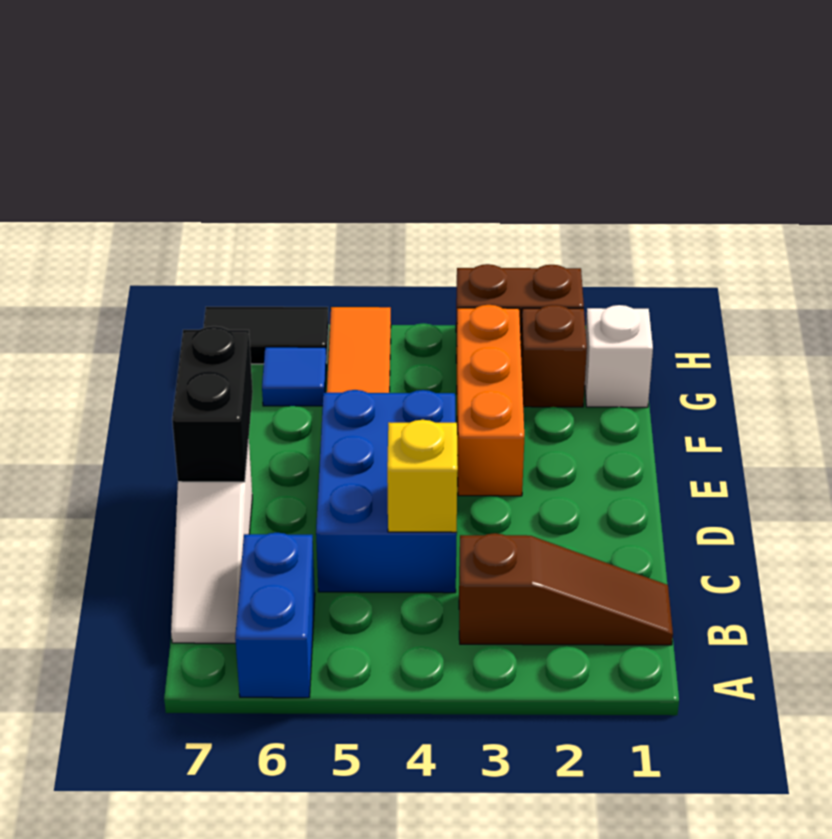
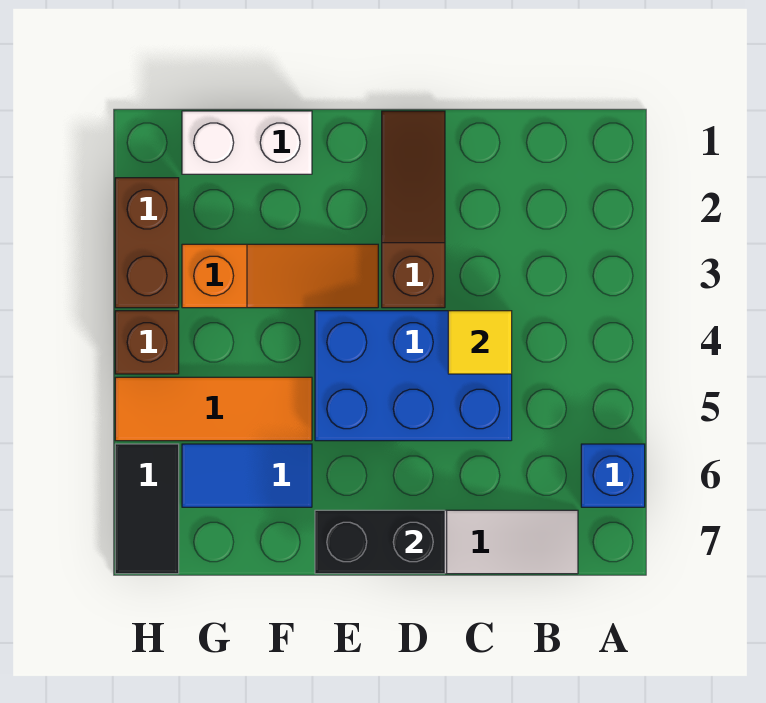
blue 1x2 brick [235,533,315,698] -> blue 1x1 brick [581,444,645,507]
brown 1x3 slope [459,533,673,645] -> brown 1x3 slope moved to [382,111,445,308]
yellow 1x1 brick [387,420,458,532] -> yellow 1x1 tile [448,311,512,374]
orange 1x3 brick [457,305,524,496] -> orange 1x3 slope [182,244,378,308]
white 1x1 brick [585,305,653,407] -> white 1x2 brick [182,111,312,174]
brown 1x1 brick [521,305,587,407] -> brown 1x1 brick moved to [115,311,179,374]
blue 1x1 tile [262,347,327,406] -> blue 1x2 tile [182,444,312,507]

